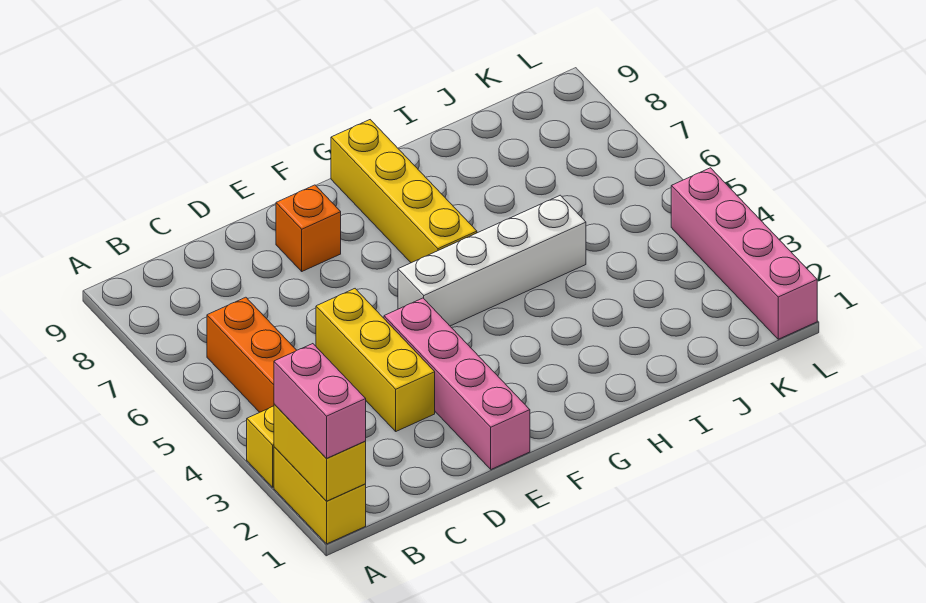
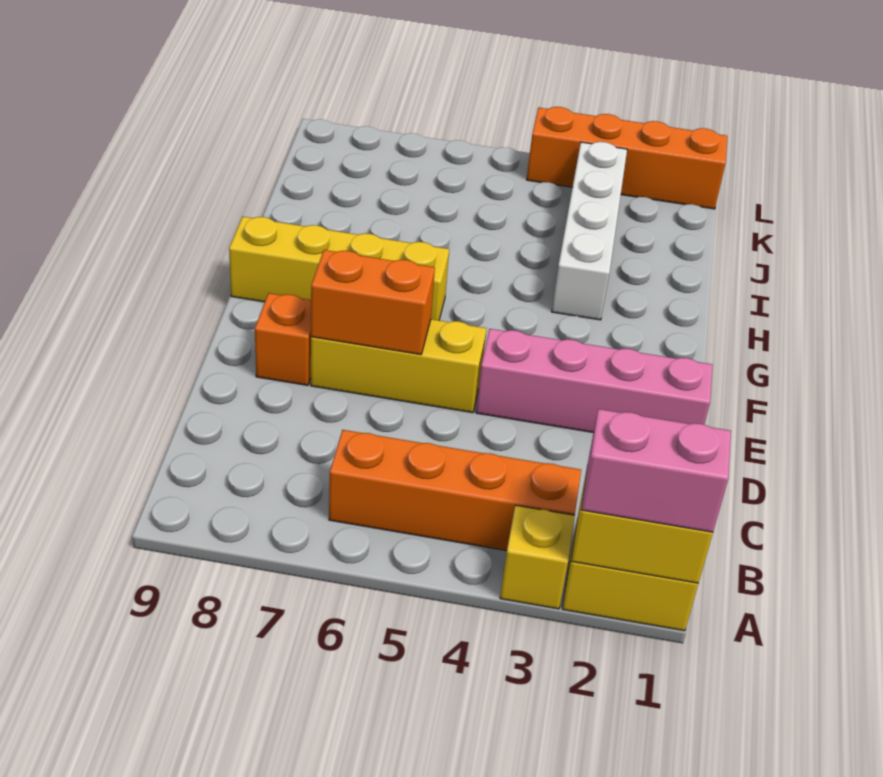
yellow 1x3 brick [316,289,435,431] -> yellow 1x3 brick moved to [311,319,487,413]
none -> orange 1x2 brick [311,250,435,355]
white 1x4 brick [398,195,586,326] -> white 1x4 brick moved to [552,142,627,320]
pink 1x4 brick [671,168,817,339] -> orange 1x4 brick [527,107,727,209]

